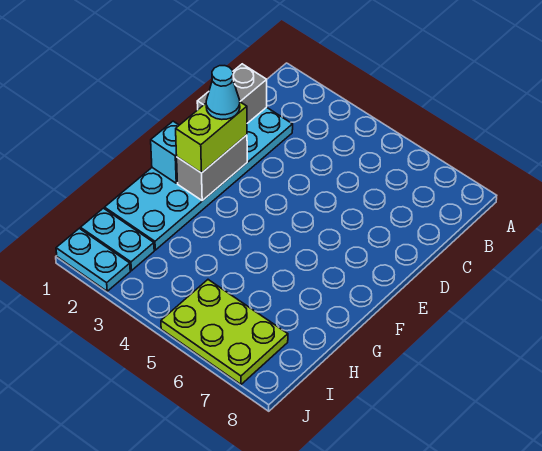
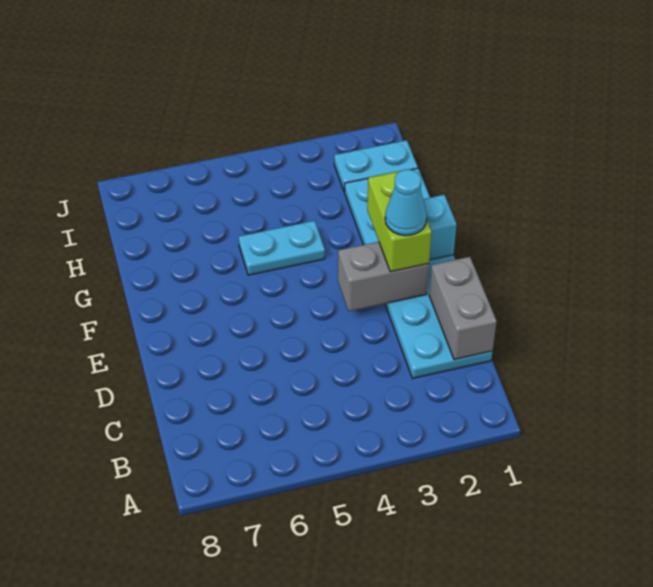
grey 1x2 brick [177,135,247,201] -> grey 1x2 brick turned to [338,242,429,311]
lime 2x3 plate [161,280,288,384] -> none
cyan 1x2 plate [56,228,130,291] -> cyan 1x2 plate moved to [239,221,325,275]

